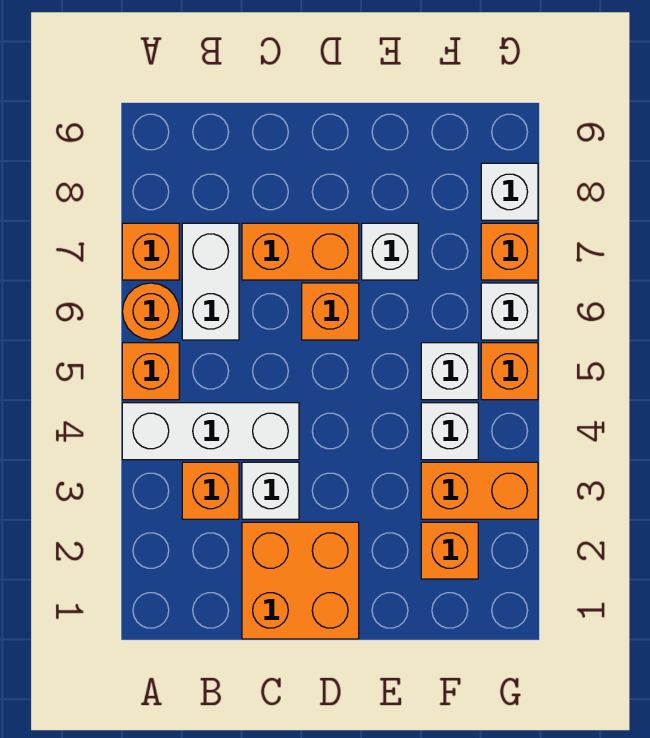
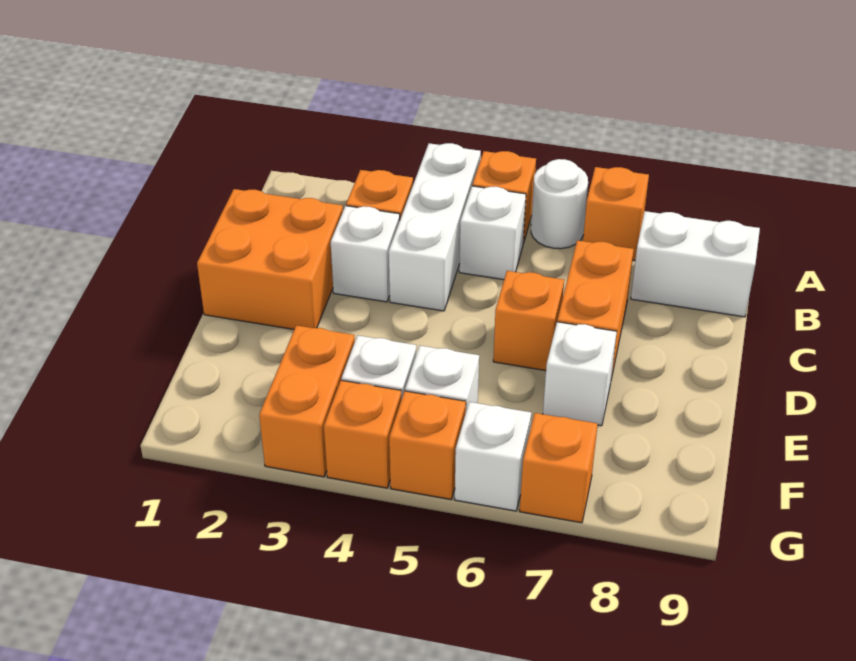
orange 1x1 round brick [122,283,179,340] -> white 1x1 round brick [531,159,588,249]
white 1x2 brick [182,223,239,340] -> white 1x2 brick moved to [631,211,760,317]
orange 1x1 brick [421,522,478,579] -> orange 1x1 brick moved to [324,380,401,488]
white 1x1 brick [481,163,538,220] -> white 1x1 brick moved to [459,186,526,280]

